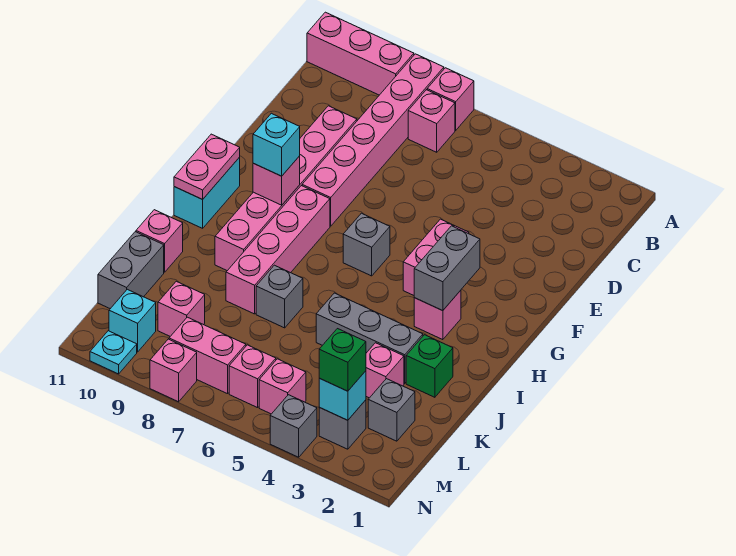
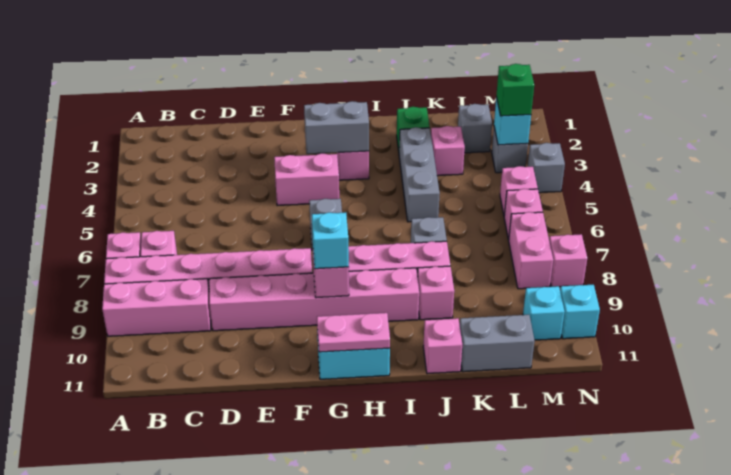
pink 1x3 brick [307,12,414,95] -> pink 1x3 brick turned to [102,279,211,336]
pink 1x1 brick [158,281,205,336] -> pink 1x1 brick moved to [417,266,454,320]
cyan 1x1 plate [90,331,137,374] -> cyan 1x1 brick [560,285,600,339]

